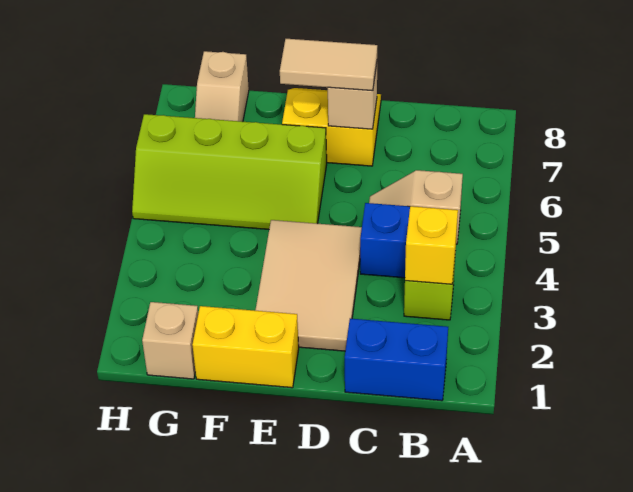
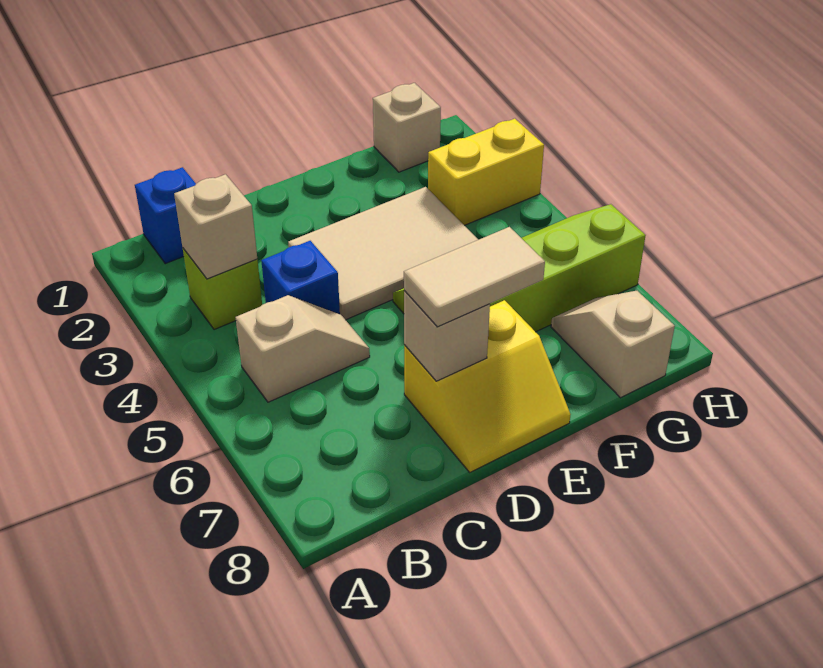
blue 1x2 brick [345,318,448,401] -> blue 1x1 brick [135,167,196,264]
yellow 1x1 brick [405,206,458,284] -> tan 1x1 brick [174,174,257,279]
tan 2x3 tile [255,220,362,351] -> tan 2x3 tile turned to [288,187,478,320]
yellow 1x2 brick [192,306,299,388] -> yellow 1x2 brick moved to [428,119,544,225]

